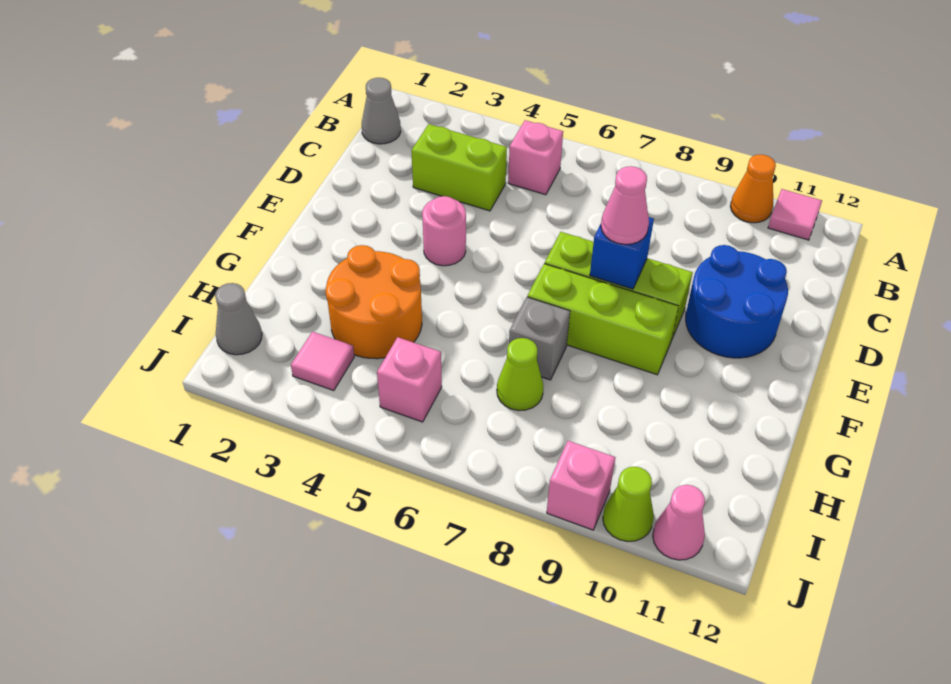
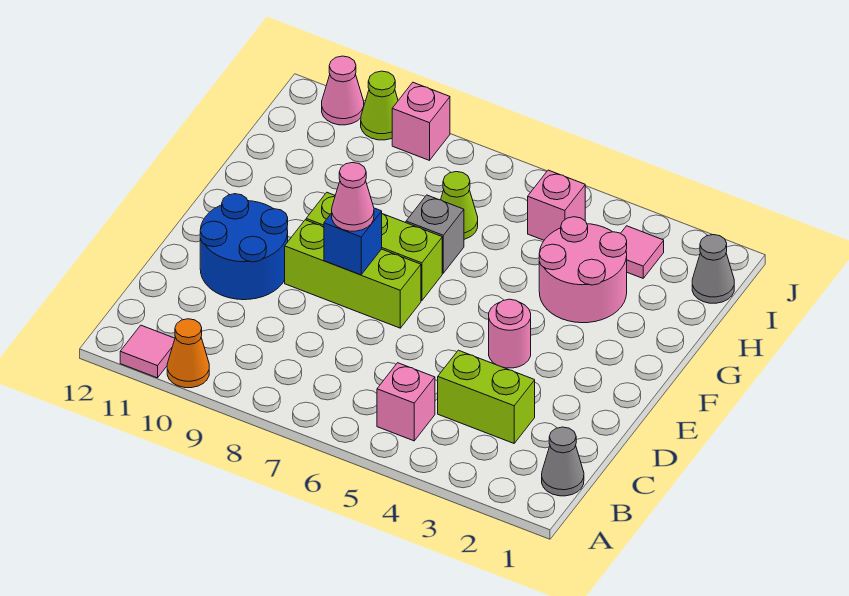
orange 2x2 round brick [325,245,422,359] -> pink 2x2 round brick [539,217,627,323]

